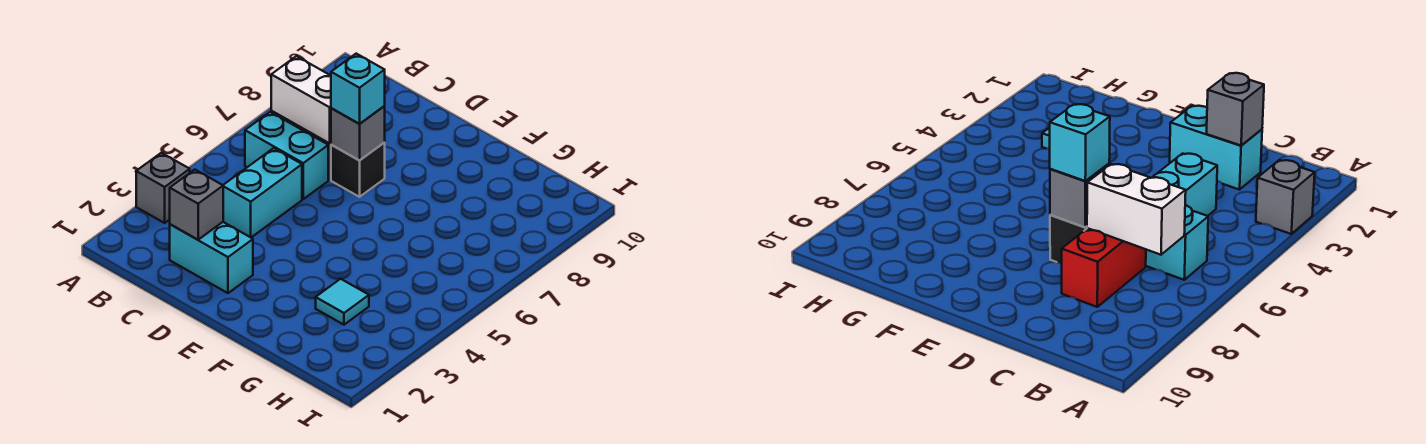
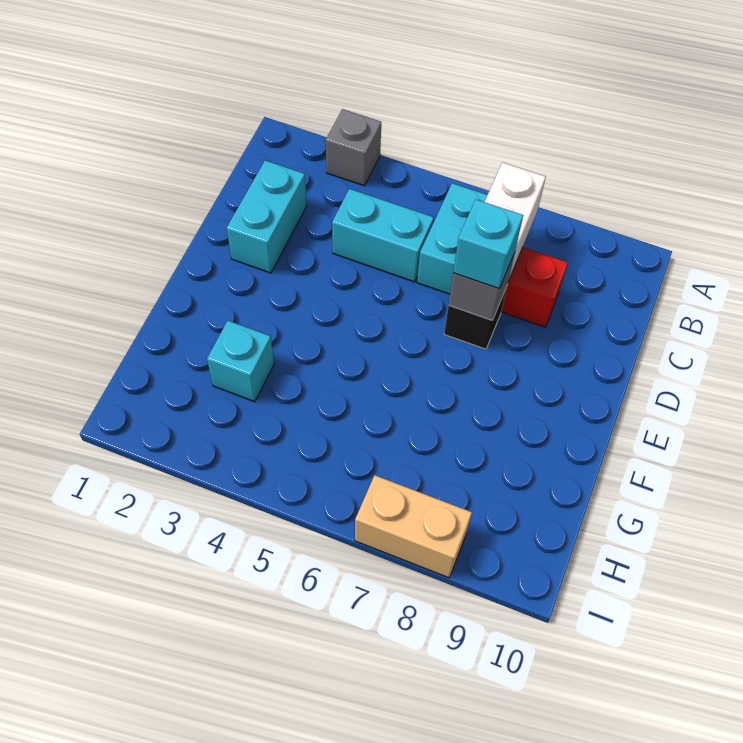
grey 1x1 brick [170,170,223,240] -> none
cyan 1x1 tile [316,279,369,325] -> cyan 1x1 brick [207,321,274,402]
none -> tan 1x2 brick [355,475,472,578]

